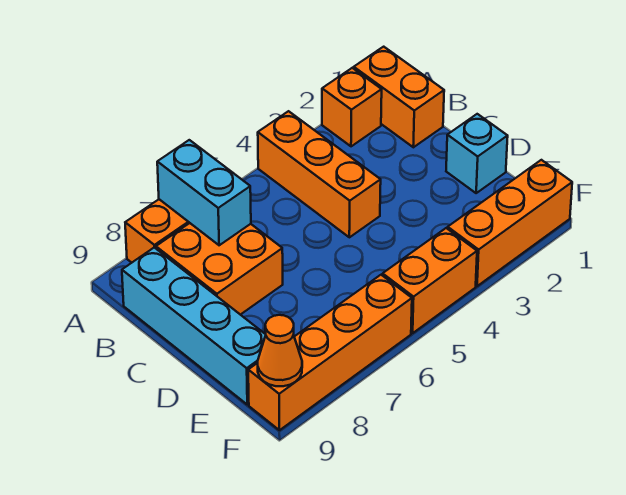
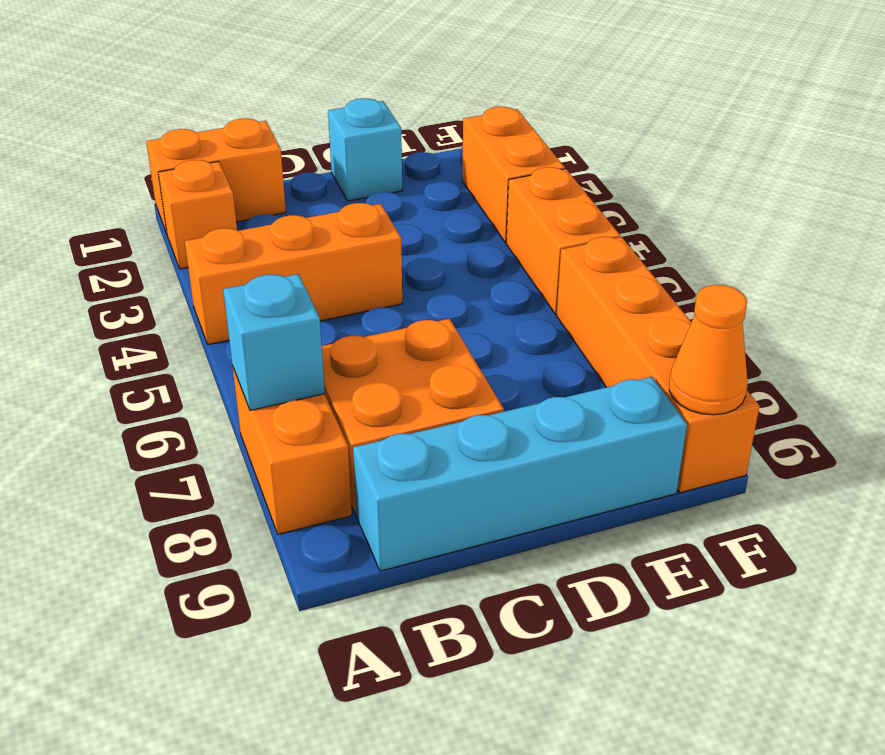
cyan 1x2 brick [157,140,251,245] -> cyan 1x1 brick [223,274,325,410]
orange 1x3 brick [448,160,572,286] -> orange 1x2 brick [462,107,565,243]

